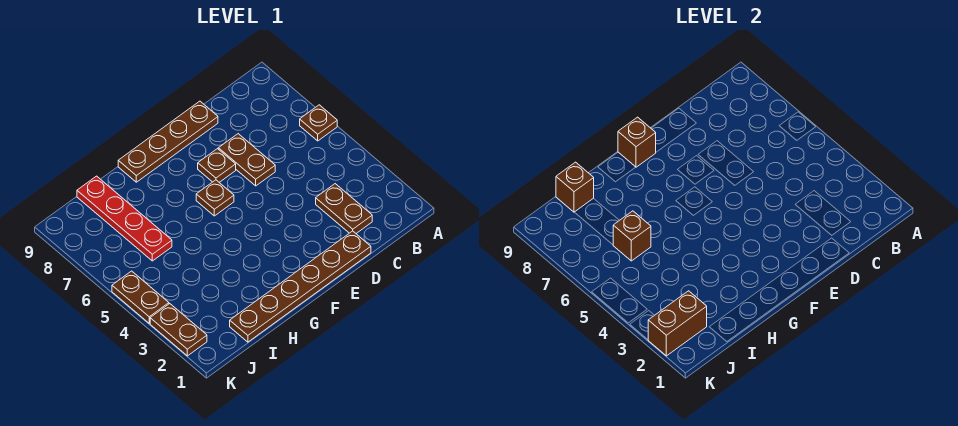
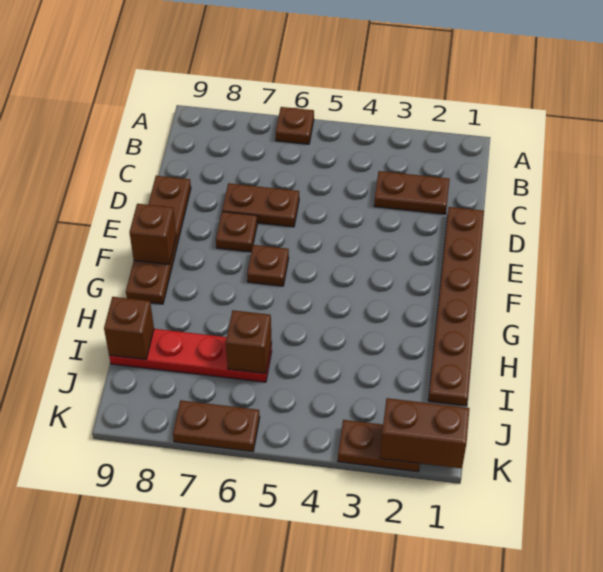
brown 1x2 brick [648,291,707,356] -> brown 1x2 brick turned to [380,398,470,468]
brown 1x2 plate [112,271,169,323] -> brown 1x2 plate moved to [173,400,260,452]

